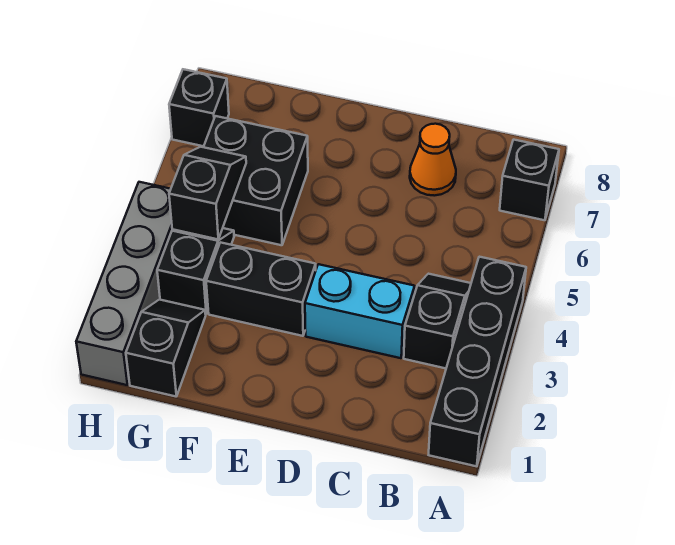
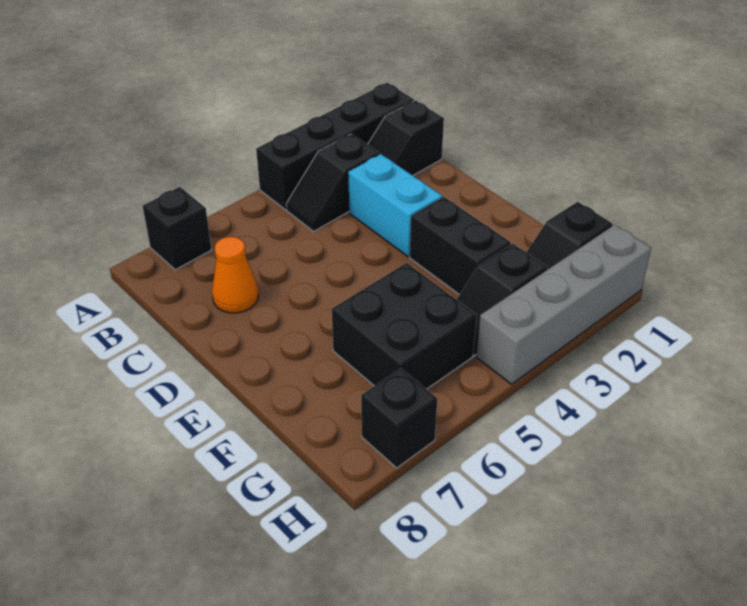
black 1x2 slope [169,147,246,239] -> black 1x2 slope moved to [368,101,444,175]

